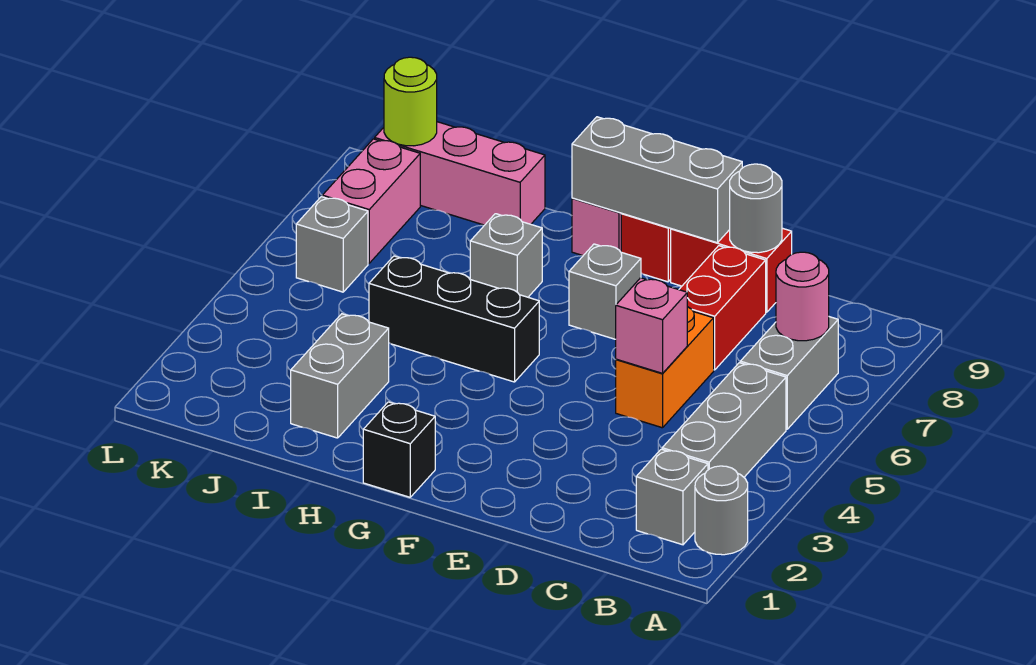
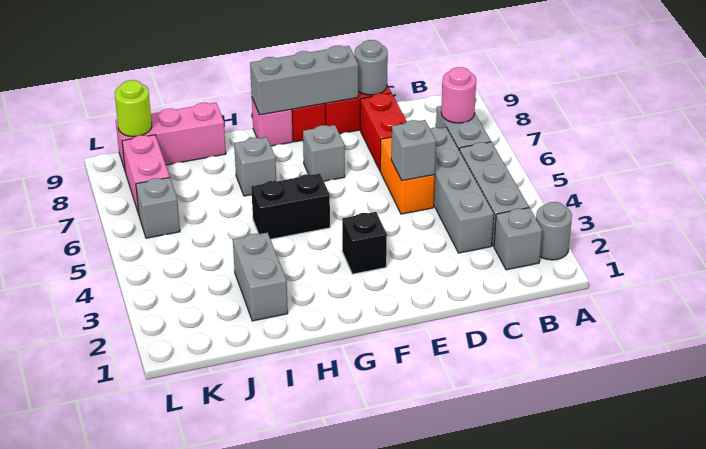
none -> grey 1x4 brick [430,127,494,253]
pink 1x1 brick [616,278,687,373] -> grey 1x1 brick [391,120,436,181]
black 1x1 brick [363,402,435,497] -> black 1x1 brick moved to [342,212,387,274]
black 1x3 brick [369,256,539,382] -> black 1x2 brick [251,174,330,239]

